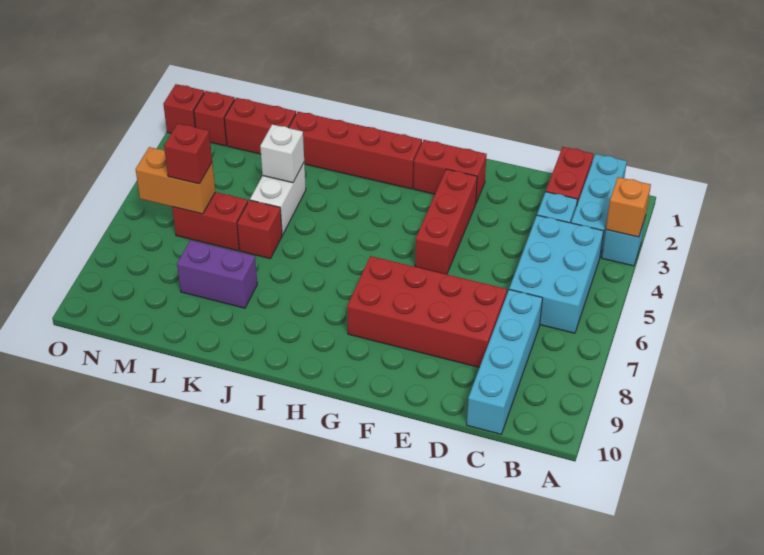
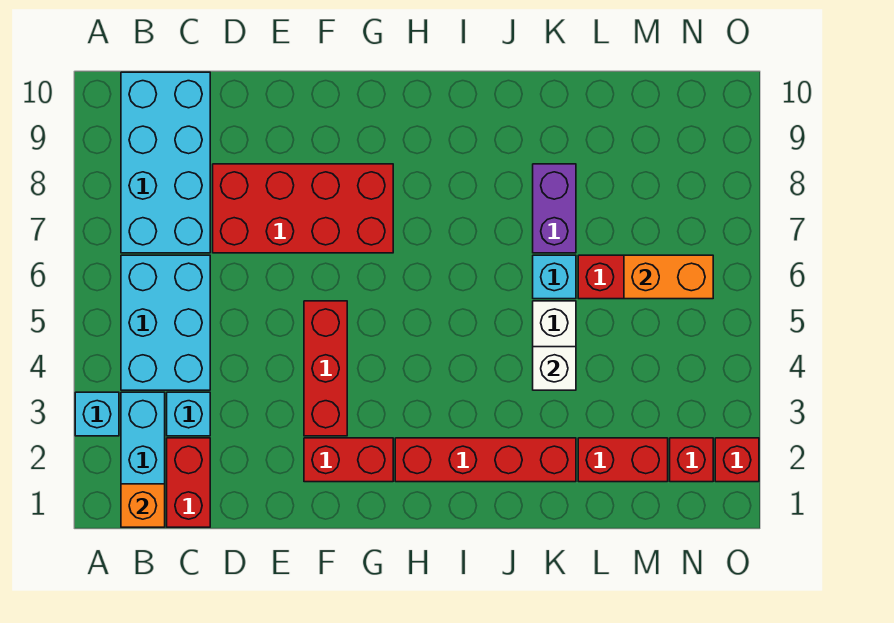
orange 1x1 brick [606,177,651,237] -> orange 1x1 brick moved to [121,484,165,527]
cyan 1x4 brick [467,290,543,434] -> cyan 2x4 brick [121,72,210,253]
red 1x1 brick [237,200,282,259] -> cyan 1x1 brick [533,255,576,299]
purple 1x2 brick [177,240,257,308] -> purple 1x2 brick turned to [533,164,576,253]
red 1x1 brick [164,124,212,184] -> none

